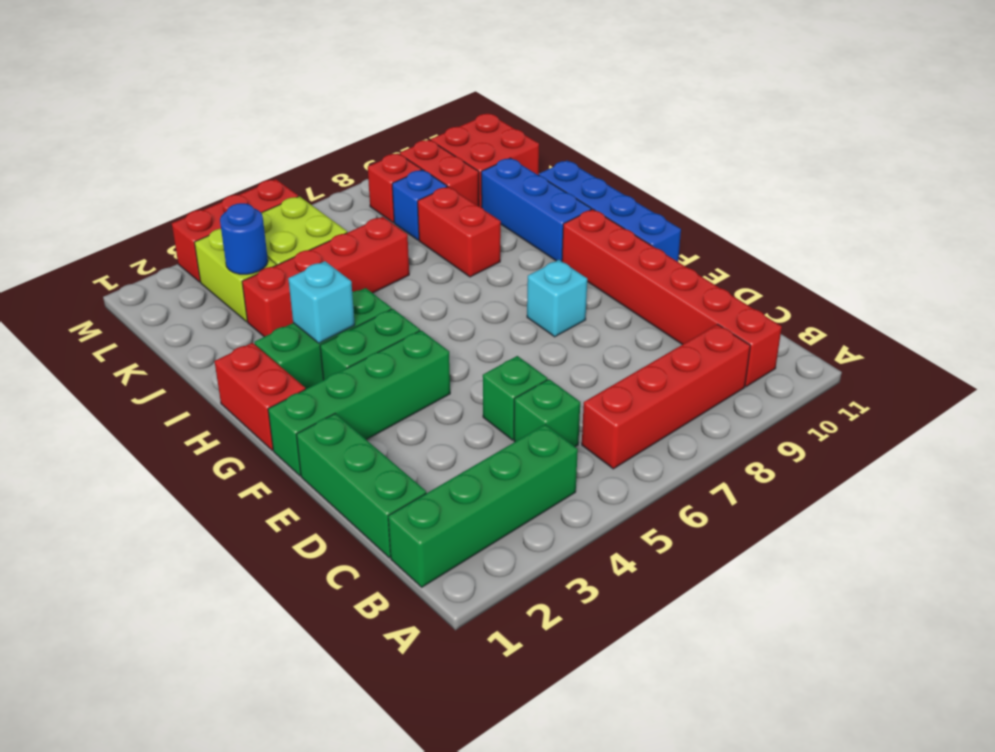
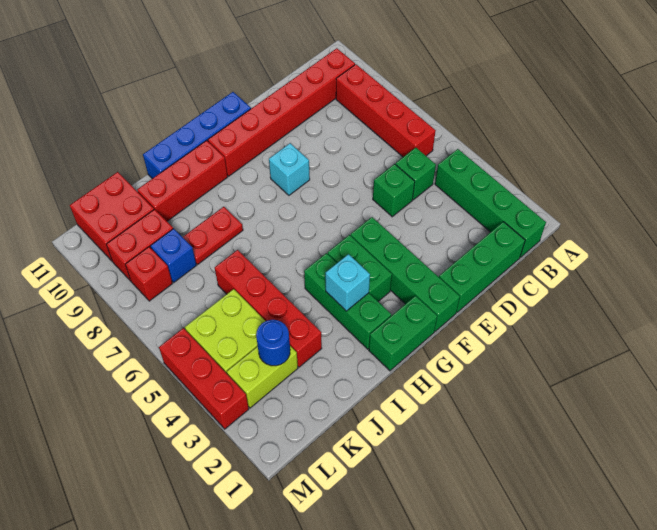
red 1x2 brick [215,343,305,450] -> green 1x2 brick [369,296,437,371]
blue 1x3 brick [481,158,591,261] -> red 1x3 brick [137,140,228,221]
red 1x2 brick [418,187,501,277] -> red 1x2 plate [183,207,243,264]

